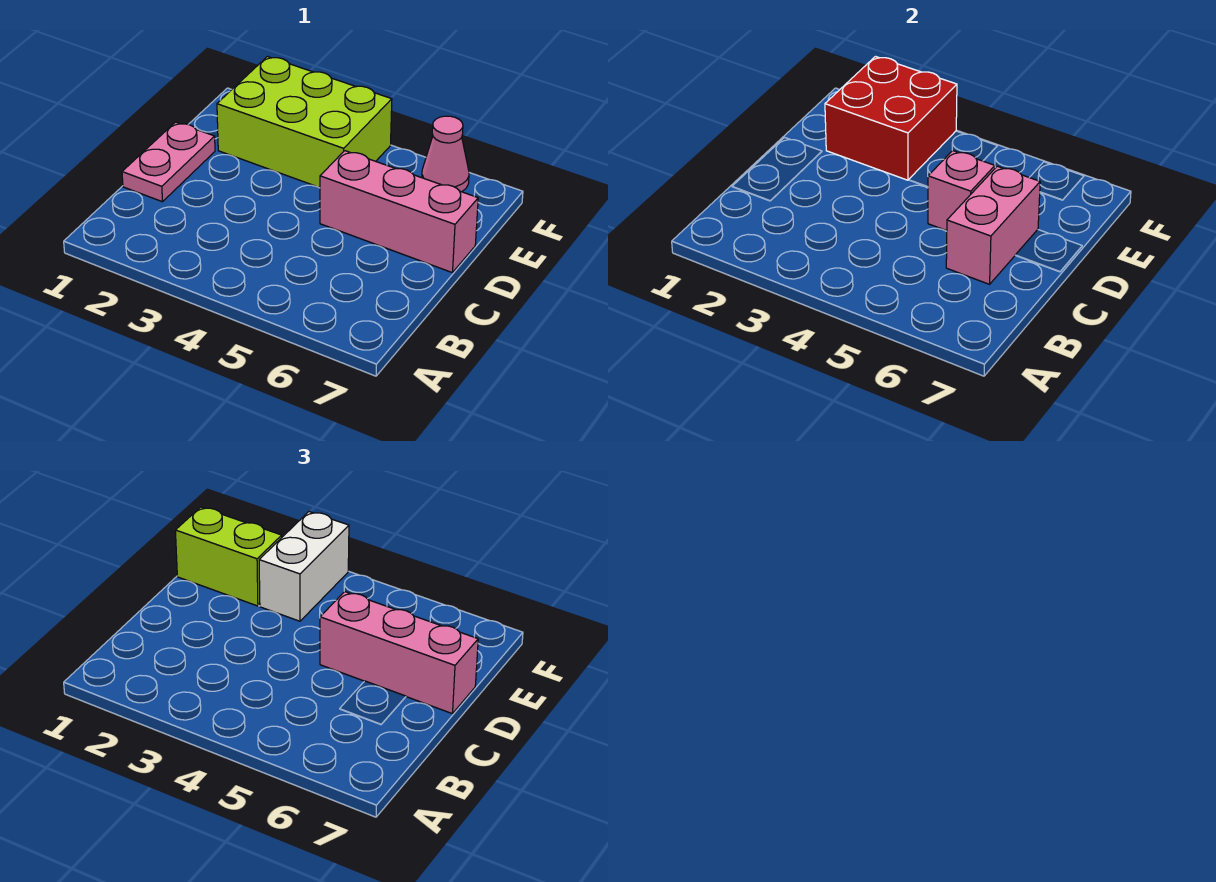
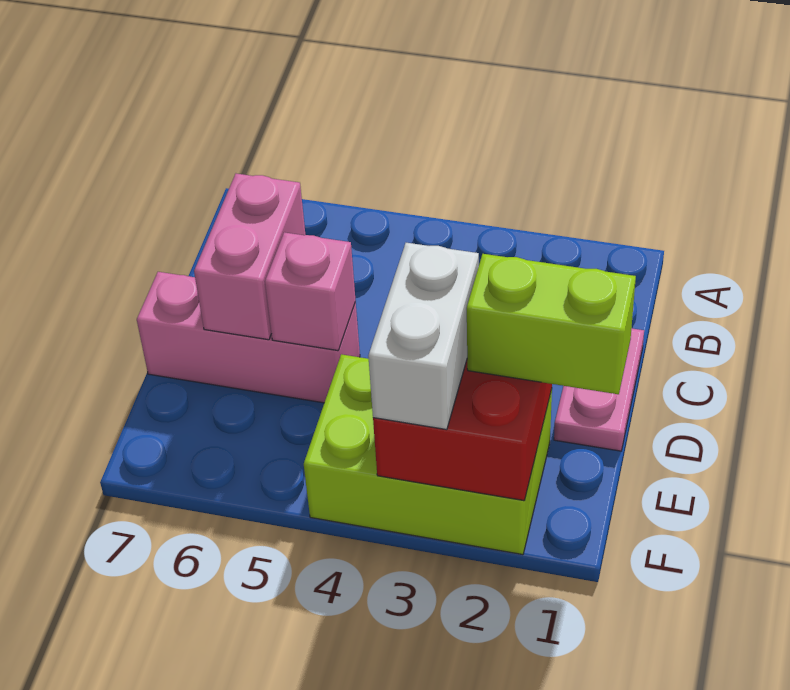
pink 1x3 brick [320,592,478,714] -> none
pink 1x1 cone [422,116,469,192] -> none

